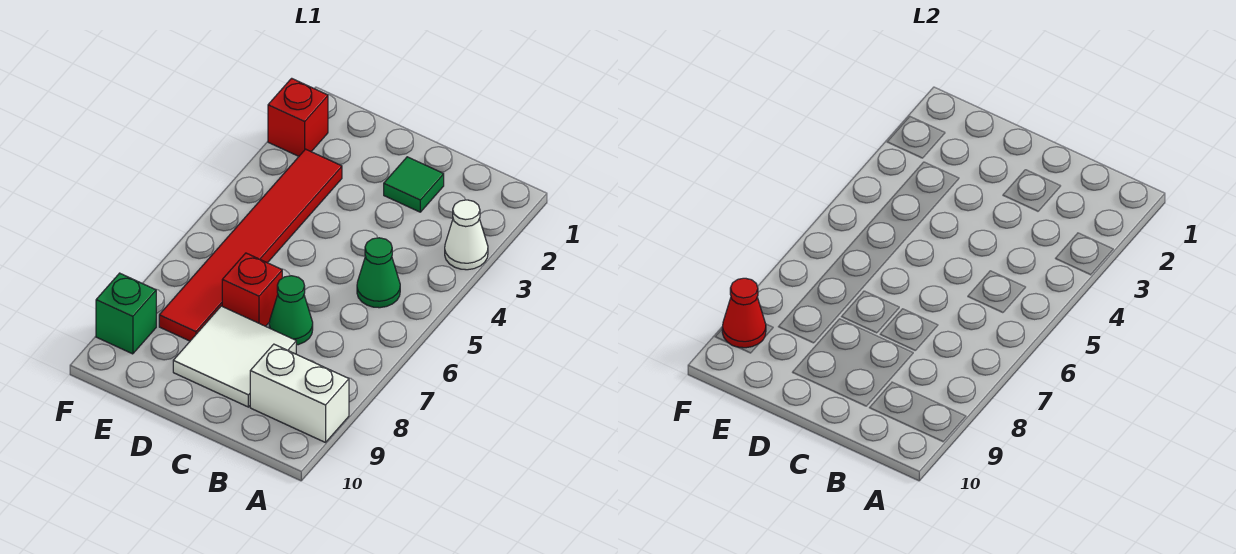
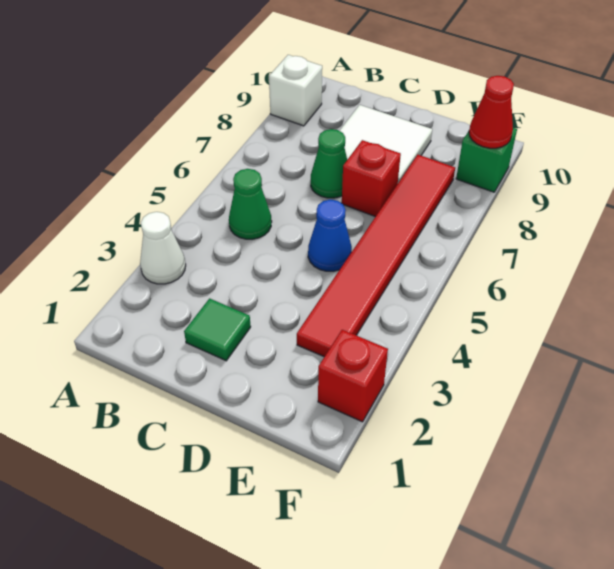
white 1x2 brick [250,344,349,443] -> white 1x1 brick [269,55,322,126]
none -> blue 1x1 cone [308,200,352,271]

